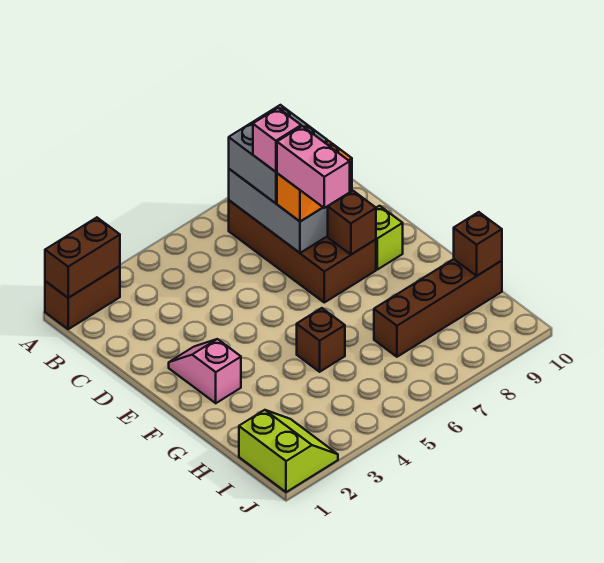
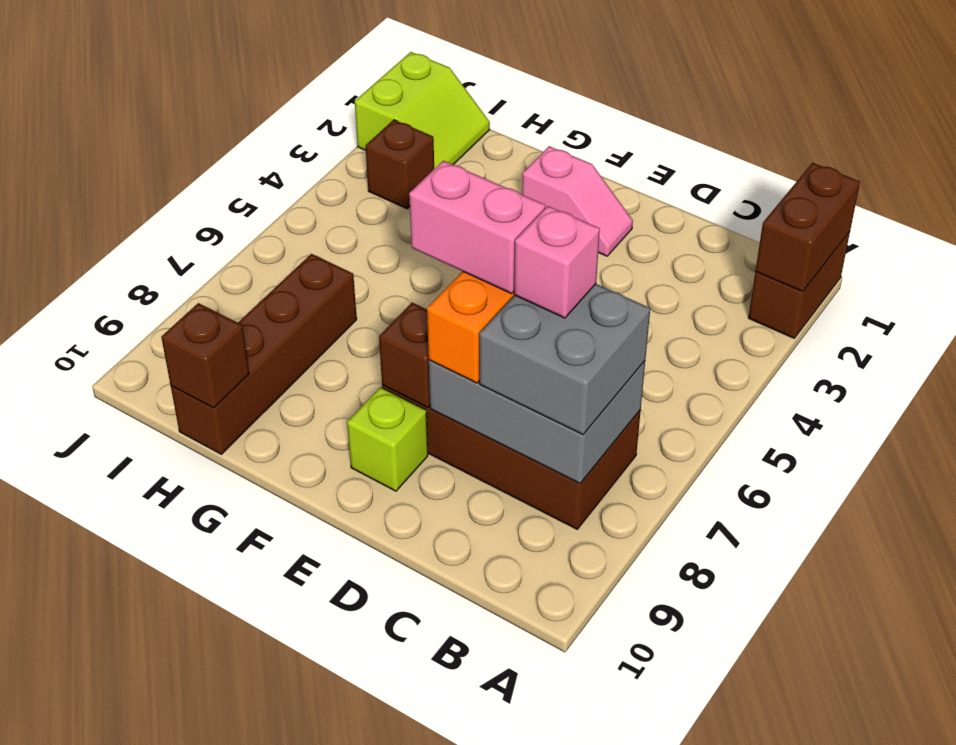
brown 1x1 brick [297,308,345,372] -> brown 1x1 brick moved to [366,120,434,209]
lime 2x2 slope [239,410,338,492] -> lime 2x2 slope turned to [355,52,490,169]

